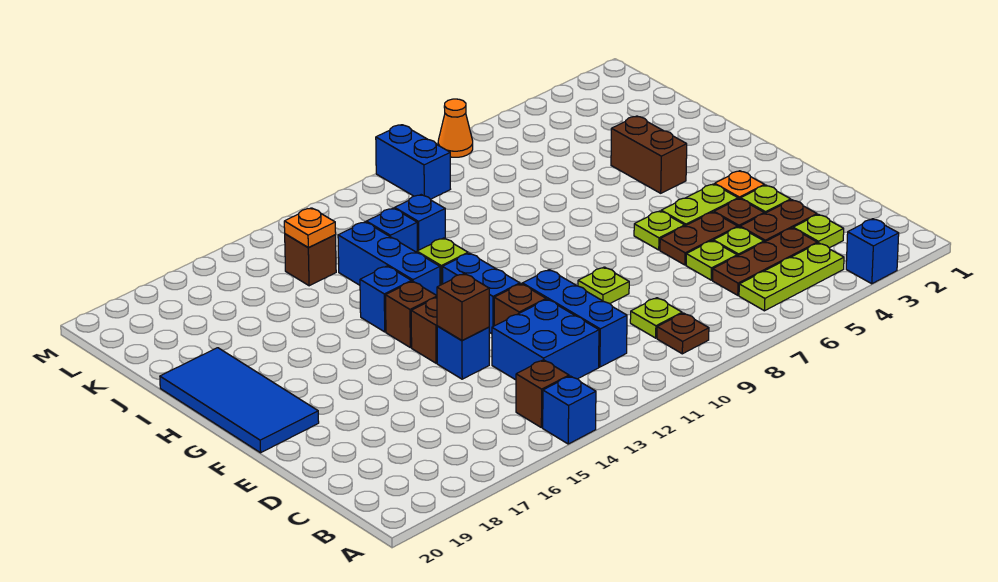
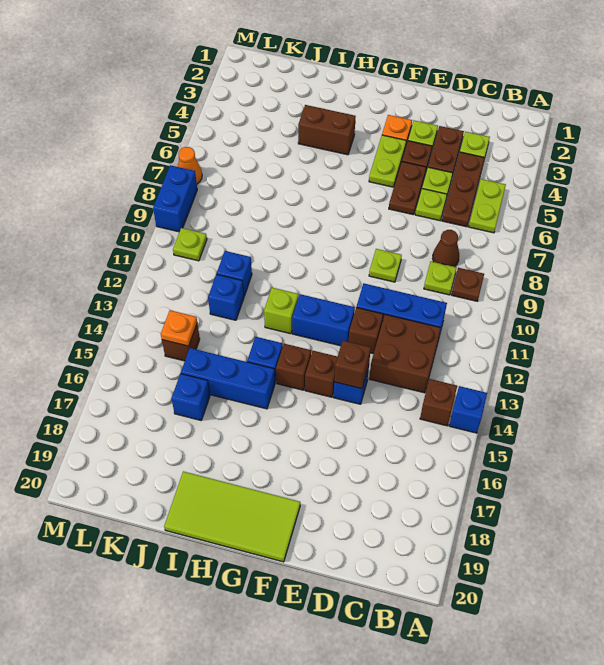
blue 1x1 brick [846,219,899,284] -> blue 1x1 brick moved to [171,374,210,420]
lime 1x3 plate [739,243,844,311] -> lime 1x2 plate [469,179,506,233]
none -> brown 1x1 cone [433,230,459,267]
blue 2x2 brick [492,299,599,380] -> brown 2x2 brick [369,314,441,393]
lime 1x1 plate [634,211,685,250] -> lime 1x1 plate moved to [173,228,207,261]
blue 2x4 tile [160,348,319,453] -> lime 2x4 tile [164,471,300,562]
blue 1x3 brick [338,222,440,295] -> blue 1x3 brick moved to [181,348,275,409]
blue 1x2 brick [376,125,450,199] -> blue 1x2 brick turned to [153,165,197,232]

